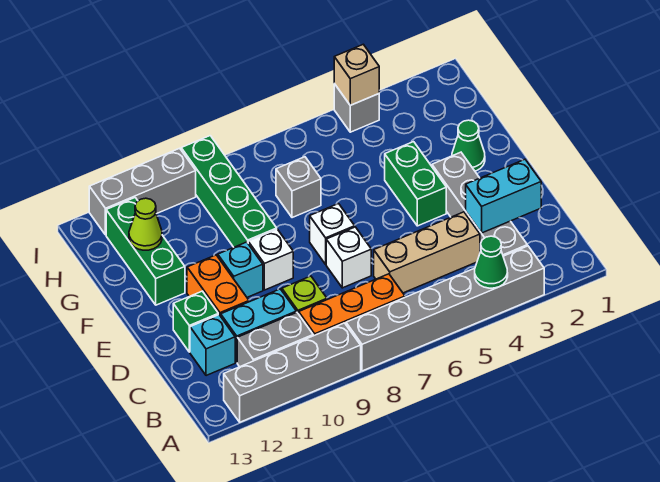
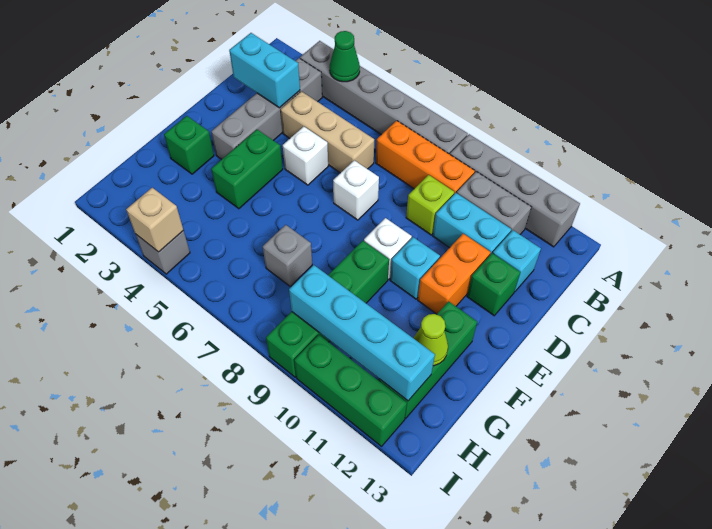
white 1x1 brick [310,204,355,264] -> white 1x1 brick moved to [283,127,328,185]
green 1x1 cone [452,120,485,171] -> green 1x1 brick [164,116,214,174]
none -> cyan 1x4 brick [289,265,435,401]
grey 1x3 brick [89,148,196,235] -> green 1x3 brick [294,335,407,446]

